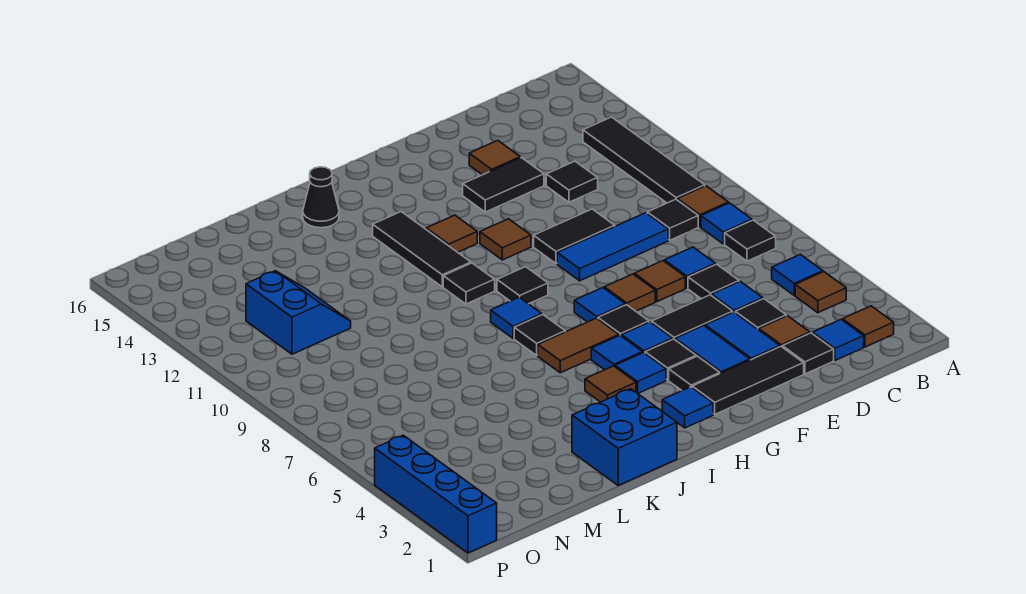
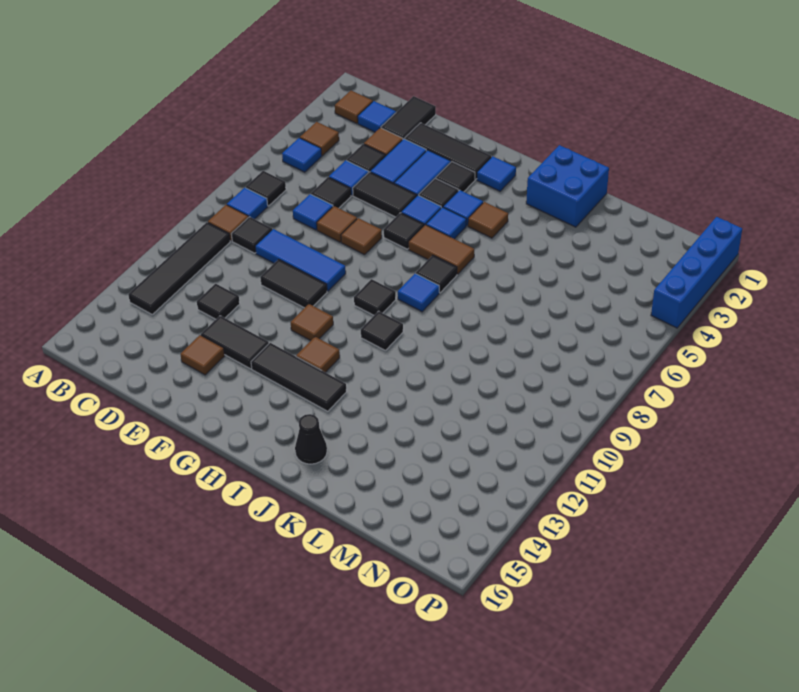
black 1x1 tile [782,333,834,374] -> black 1x2 tile [381,96,436,139]
blue 1x1 tile [574,288,625,322] -> none
black 1x3 tile [373,212,471,287] -> black 1x3 tile turned to [251,343,346,411]
blue 2x2 slope [246,271,351,354] -> none

